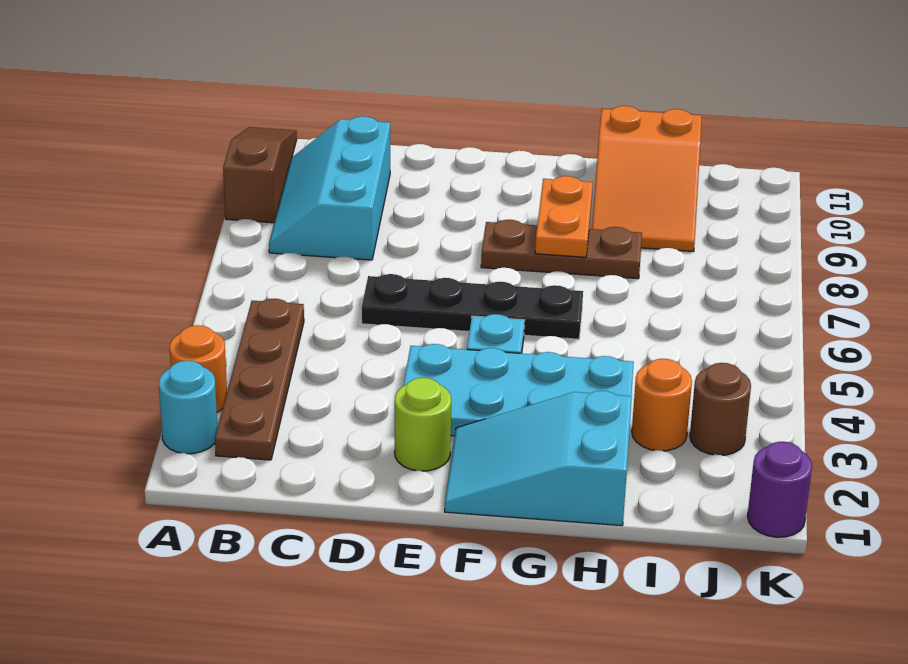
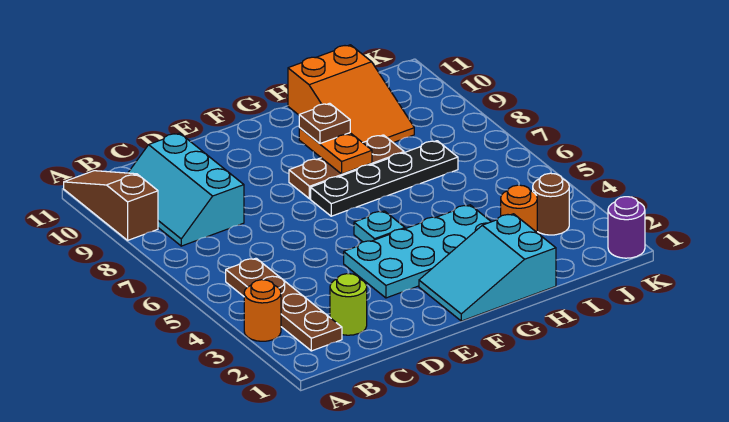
cyan 1x1 round brick [159,361,217,454] -> none
black 1x4 plate [362,274,583,339] -> black 1x4 plate moved to [311,141,458,216]
lime 1x1 round brick [395,378,451,471] -> lime 1x1 round brick moved to [330,274,367,335]
none -> brown 1x1 plate [299,103,350,144]

